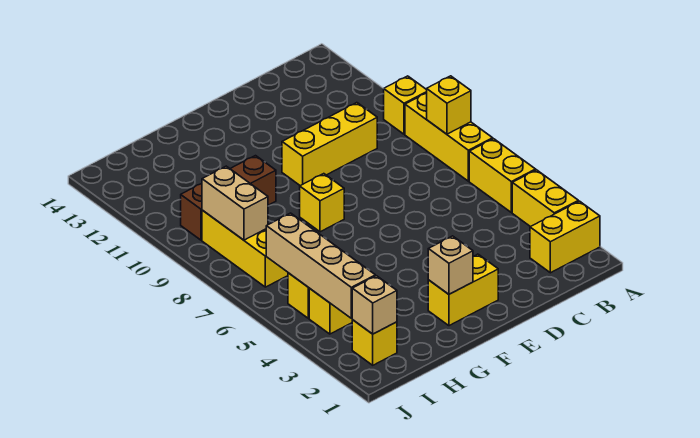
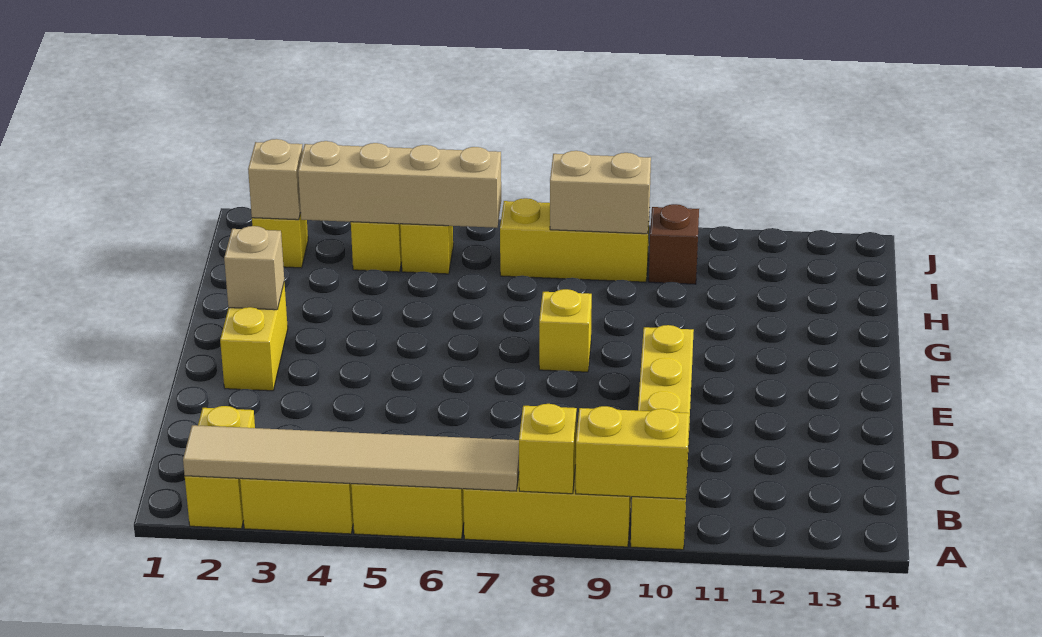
none -> tan 1x6 tile [183,425,519,491]
none -> yellow 1x2 brick [576,406,689,499]
brown 1x3 brick [181,156,276,240] -> brown 1x1 brick [649,204,699,284]

